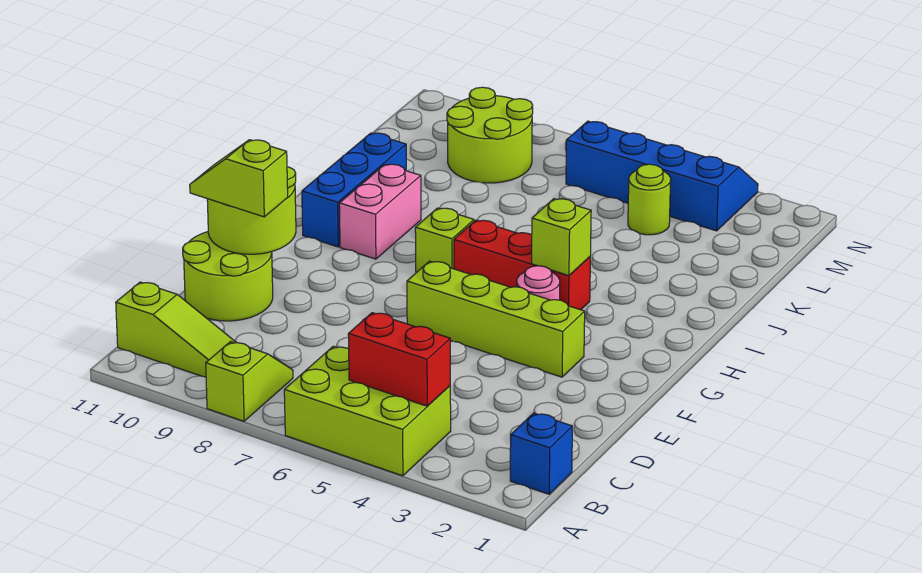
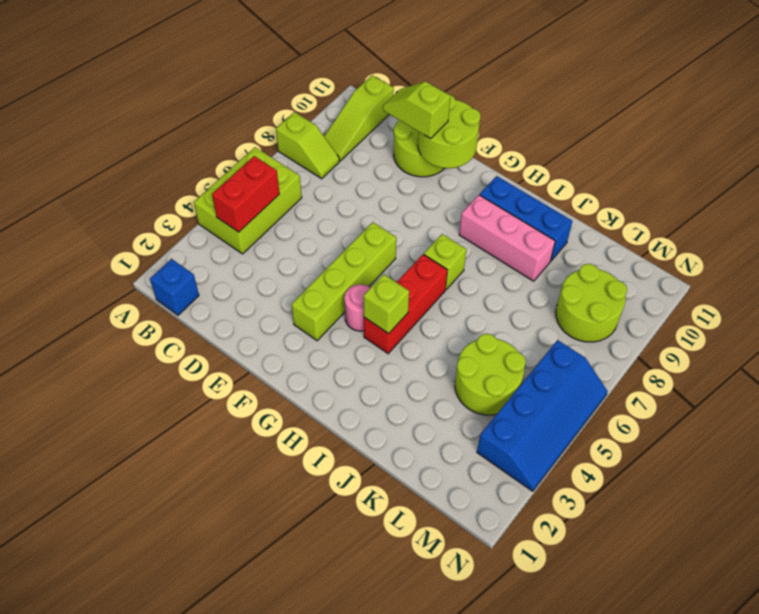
lime 1x2 slope [190,140,288,217] -> lime 1x2 slope turned to [383,82,450,139]
pink 1x2 brick [339,164,421,259] -> pink 1x3 brick [459,195,555,281]
lime 1x1 round brick [628,164,671,235] -> lime 2x2 round brick [455,334,526,415]

